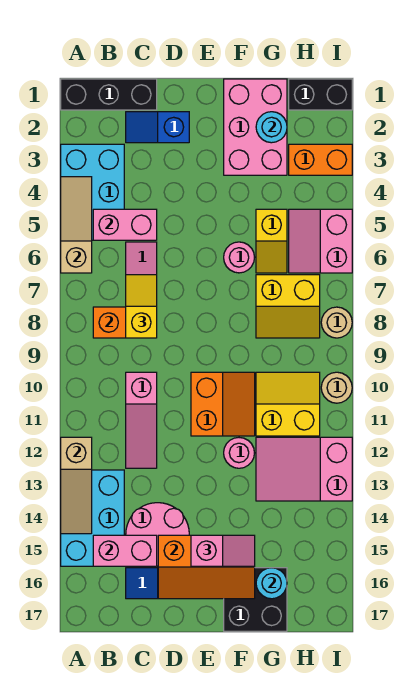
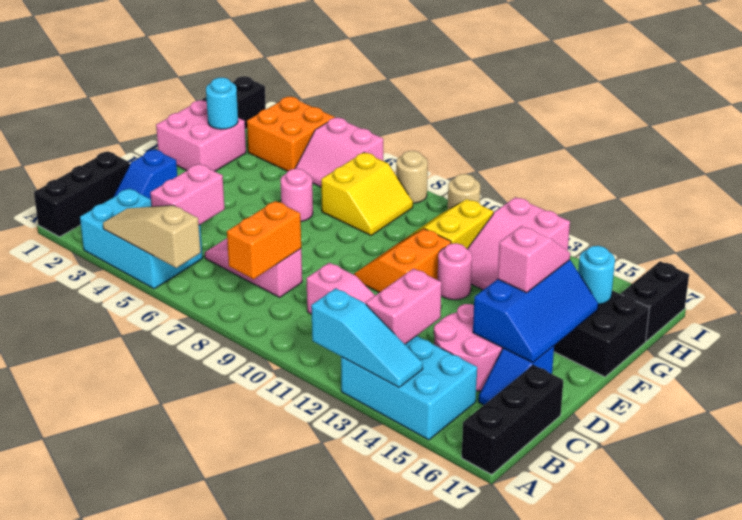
tan 1x3 slope [61,437,92,534] -> cyan 1x3 slope [311,288,423,387]
none -> black 1x3 brick [462,365,563,475]
pink 1x2 brick [93,535,157,566] -> pink 1x2 brick moved to [366,269,442,344]
yellow 1x2 slope [126,275,157,338] -> none
orange 2x3 slope [158,535,255,599] -> blue 2x3 slope [473,260,598,363]
orange 2x2 slope [191,372,255,436] -> orange 2x2 slope turned to [354,229,451,292]
pink 2x3 brick [224,79,287,175] -> pink 2x2 brick [156,100,246,171]
yellow 1x2 slope [256,209,287,273] -> none
orange 1x2 brick [289,144,352,175] -> orange 2x2 brick [247,97,335,171]
none -> black 1x2 brick [621,261,689,341]

